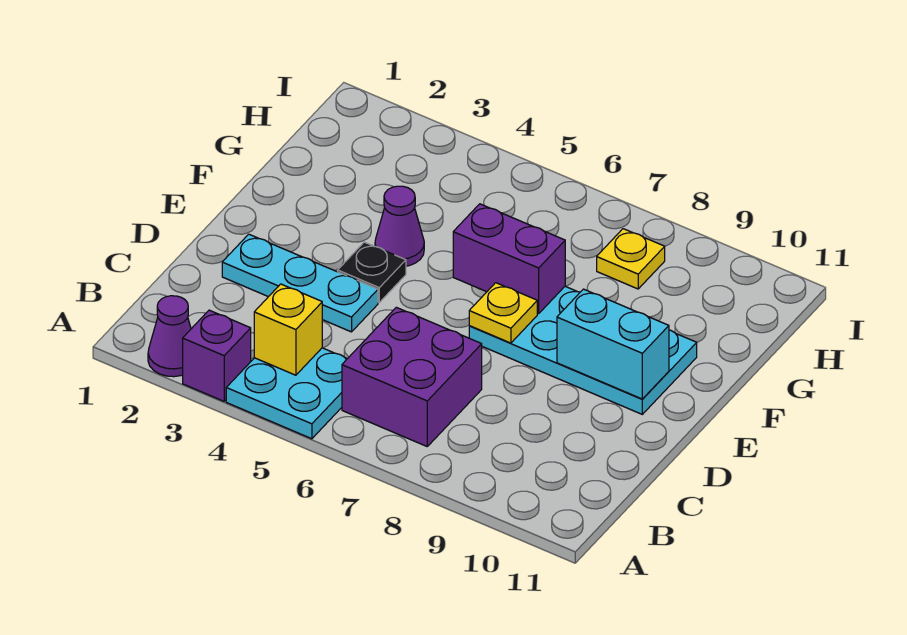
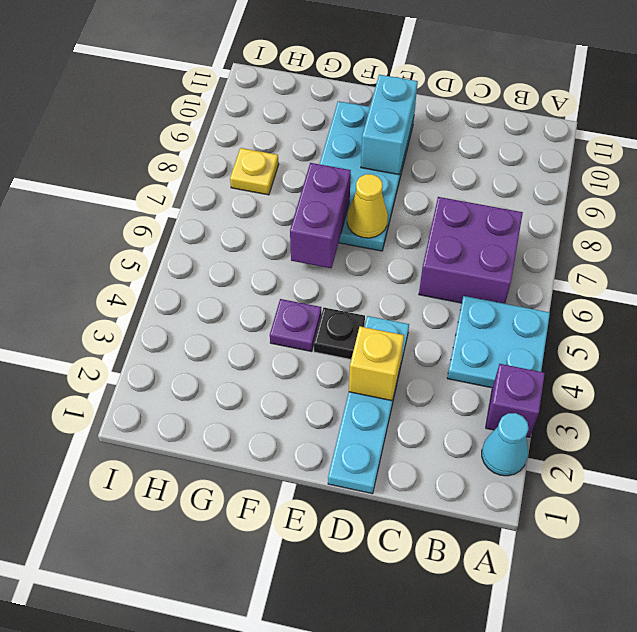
purple 1x1 cone [148,296,191,377] -> cyan 1x1 cone [482,413,529,476]
yellow 1x1 brick [254,284,322,375] -> yellow 1x1 brick moved to [349,326,404,401]
cyan 1x3 plate [222,234,378,332] -> cyan 1x4 plate [328,316,409,494]
yellow 1x1 plate [469,283,537,343] -> yellow 1x1 cone [347,174,388,238]
purple 1x1 cone [375,186,424,266] -> purple 1x1 plate [270,299,321,351]

